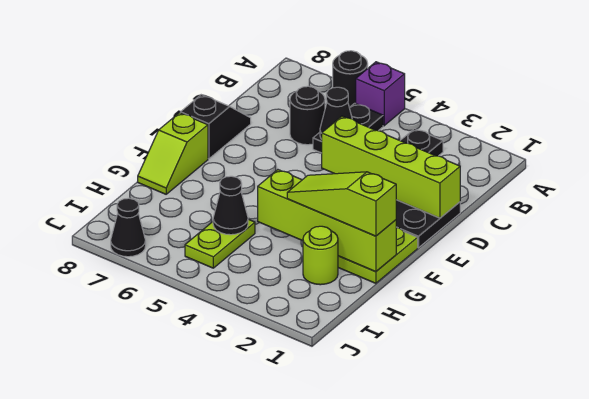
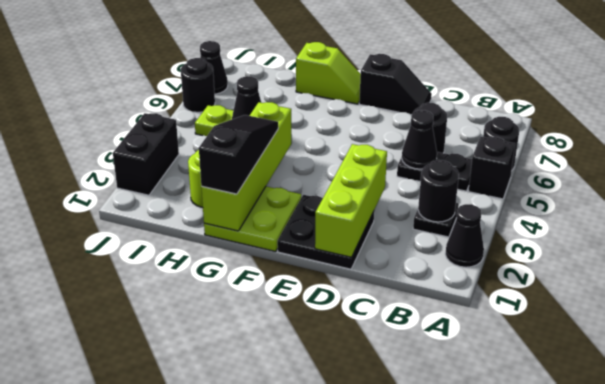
none -> black 1x1 cone [445,204,484,267]
purple 1x1 brick [356,62,405,126] -> black 1x1 brick [469,137,515,199]
none -> black 1x1 round brick [418,160,459,222]
lime 1x4 brick [322,116,460,218] -> lime 1x3 brick [315,144,387,257]
lime 1x2 slope [138,113,208,194] -> lime 1x2 slope turned to [296,42,361,104]
lime 1x3 slope [287,172,396,236] -> black 1x3 slope [199,115,278,194]
none -> black 1x2 brick [113,113,179,195]
none -> black 1x1 round brick [181,58,215,112]

